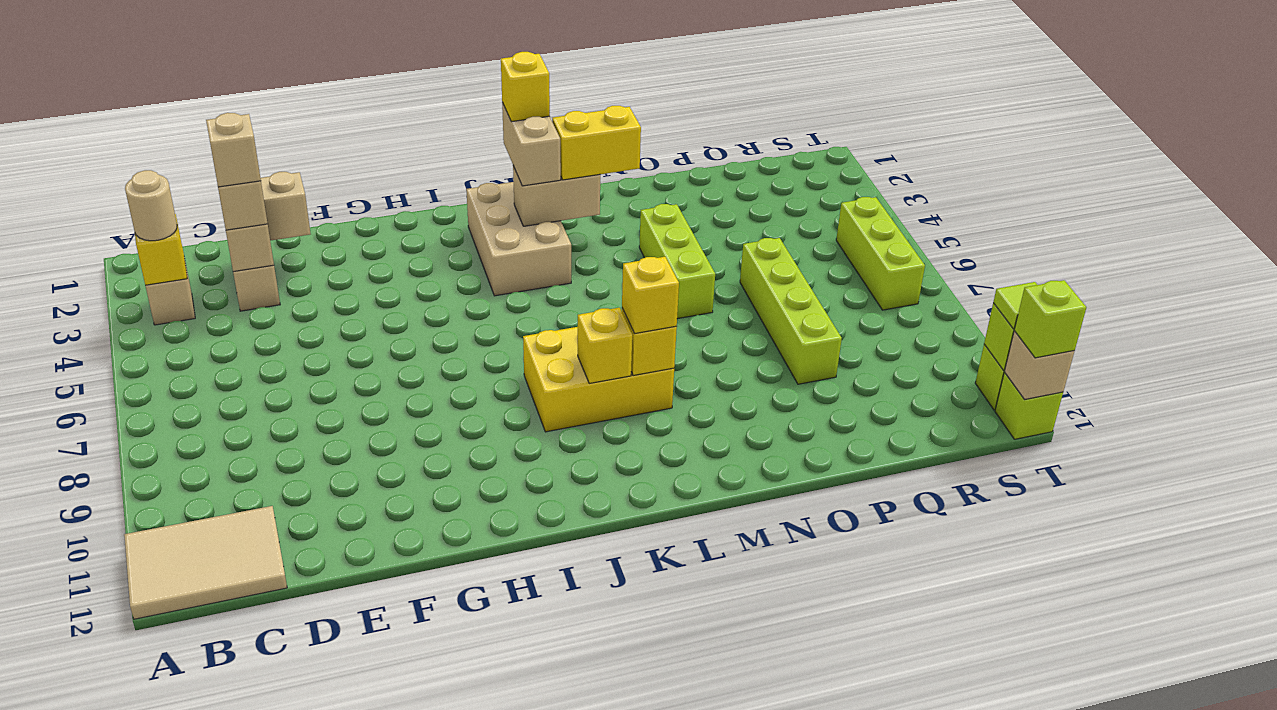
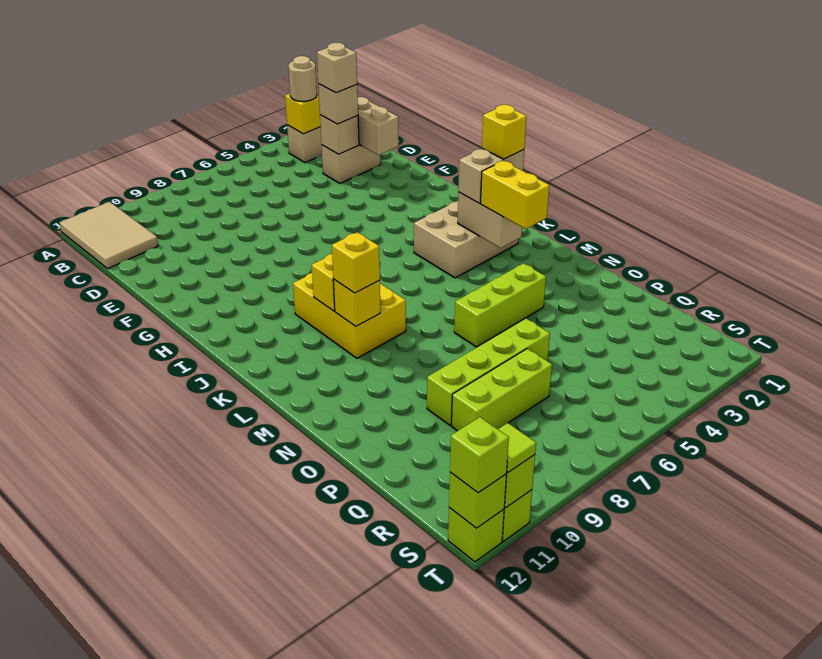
lime 1x3 brick [836,197,925,310] -> lime 1x3 brick moved to [452,349,552,431]
tan 1x1 brick [1004,331,1074,399] -> lime 1x1 brick [449,472,506,528]

